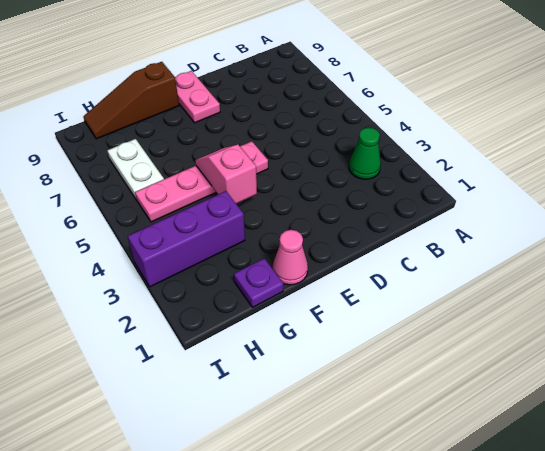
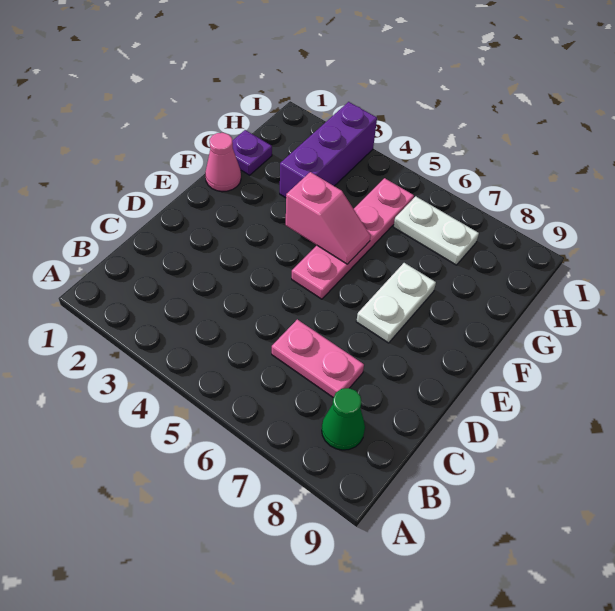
green 1x1 cone [349,128,381,179] -> green 1x1 cone moved to [322,388,365,450]
none -> white 1x2 plate [356,263,436,343]
pink 1x2 plate [175,71,220,123] -> pink 1x2 plate moved to [272,319,364,398]
brown 1x3 slope [83,62,179,139] -> none

